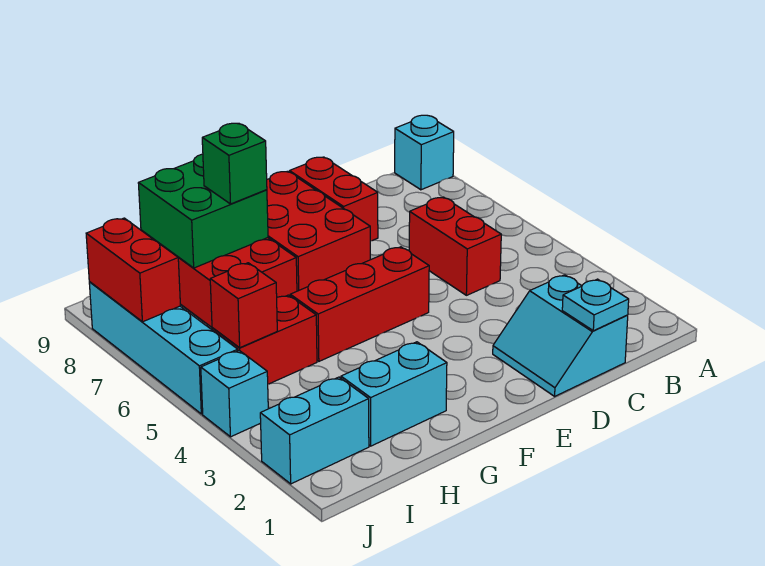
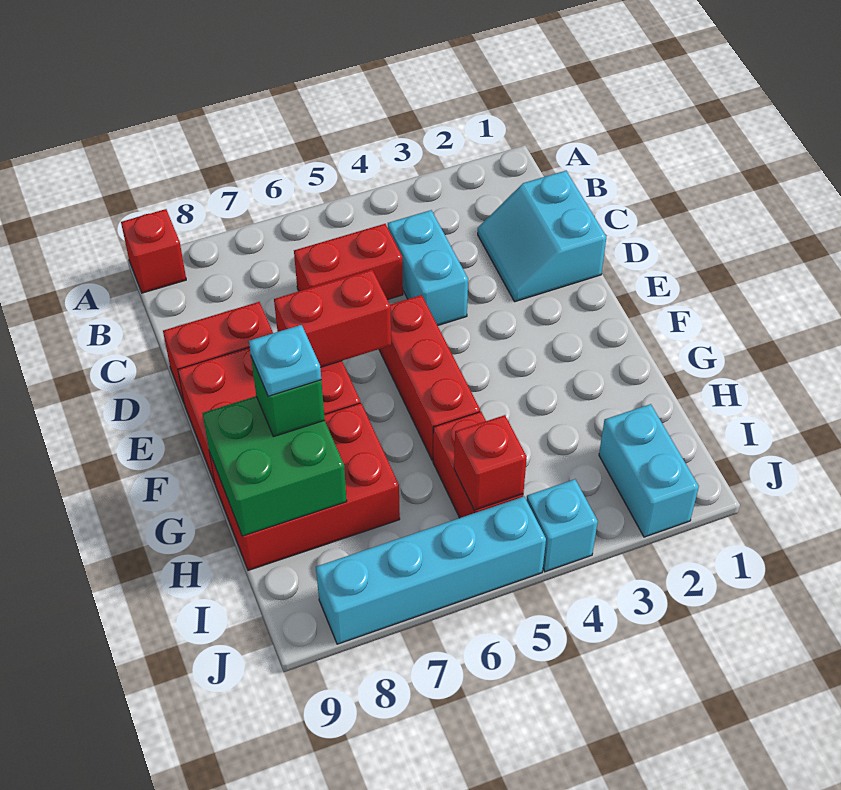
cyan 1x1 brick [395,115,454,190] -> red 1x1 brick [121,209,186,293]
cyan 2x2 slope [493,275,628,396] -> cyan 2x2 slope turned to [478,171,606,302]
cyan 1x1 plate [562,279,629,331] -> cyan 1x1 plate moved to [249,325,321,396]
cyan 1x2 brick [341,342,447,446] -> cyan 1x2 brick moved to [388,210,468,326]
red 1x2 brick [86,218,180,322] -> red 1x2 brick moved to [274,270,391,367]

